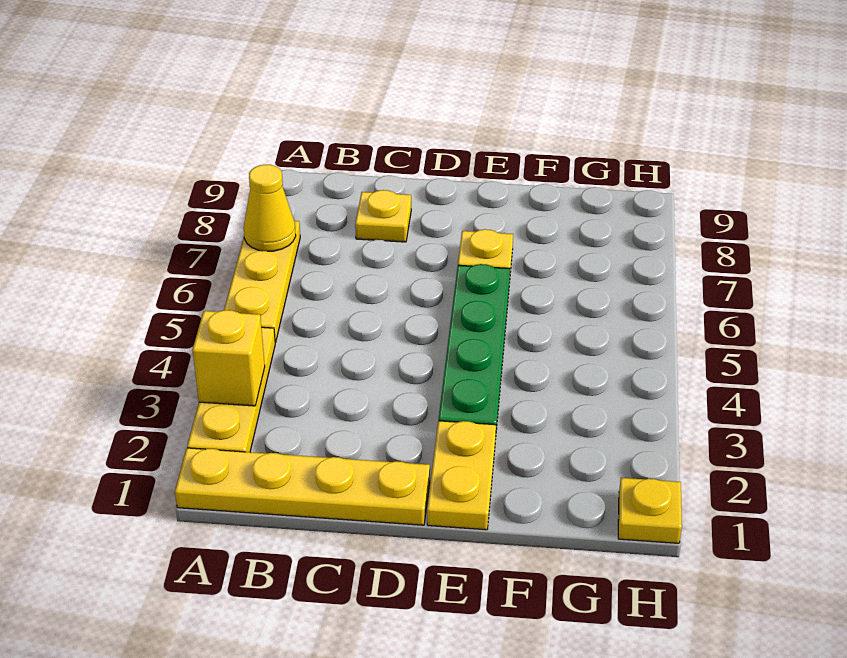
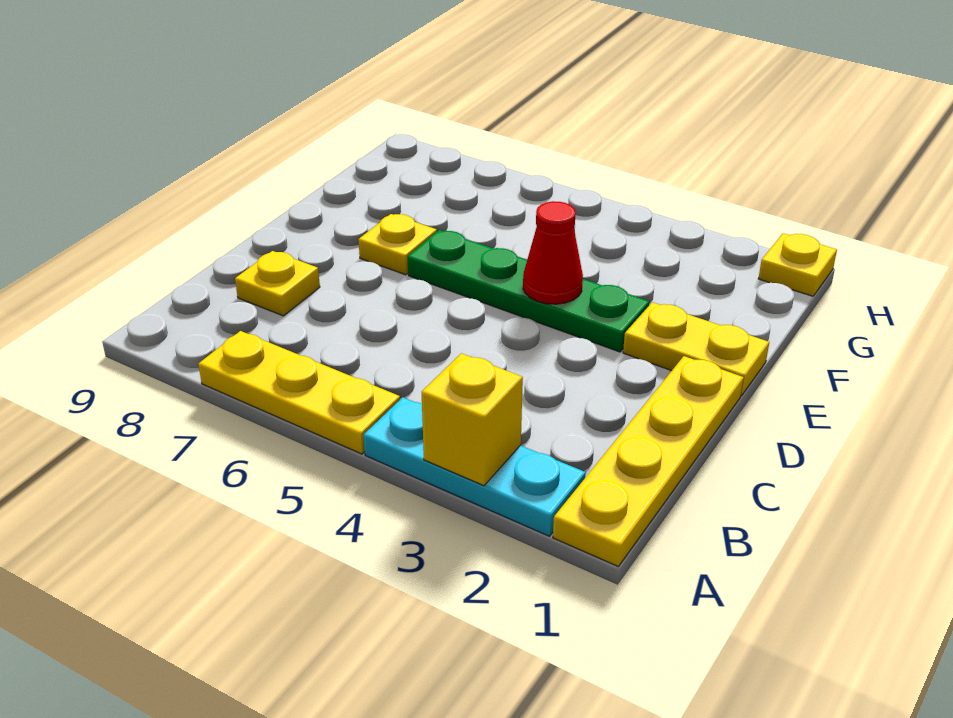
yellow 1x3 plate [187,327,275,452] -> cyan 1x3 plate [364,397,586,536]
yellow 1x1 cone [244,165,296,251] -> none
none -> red 1x1 cone [523,201,583,304]

